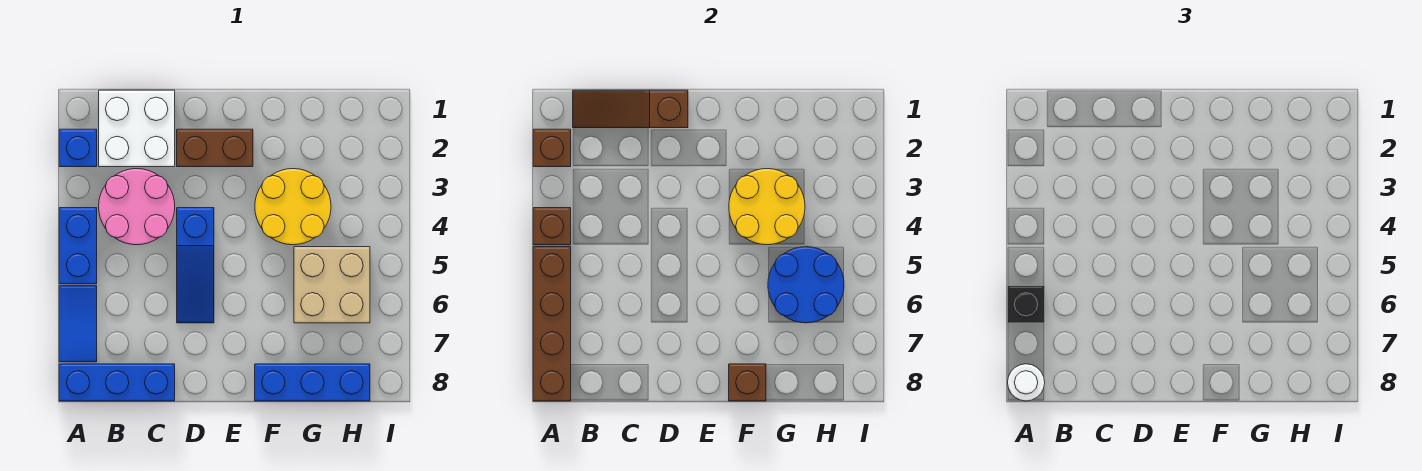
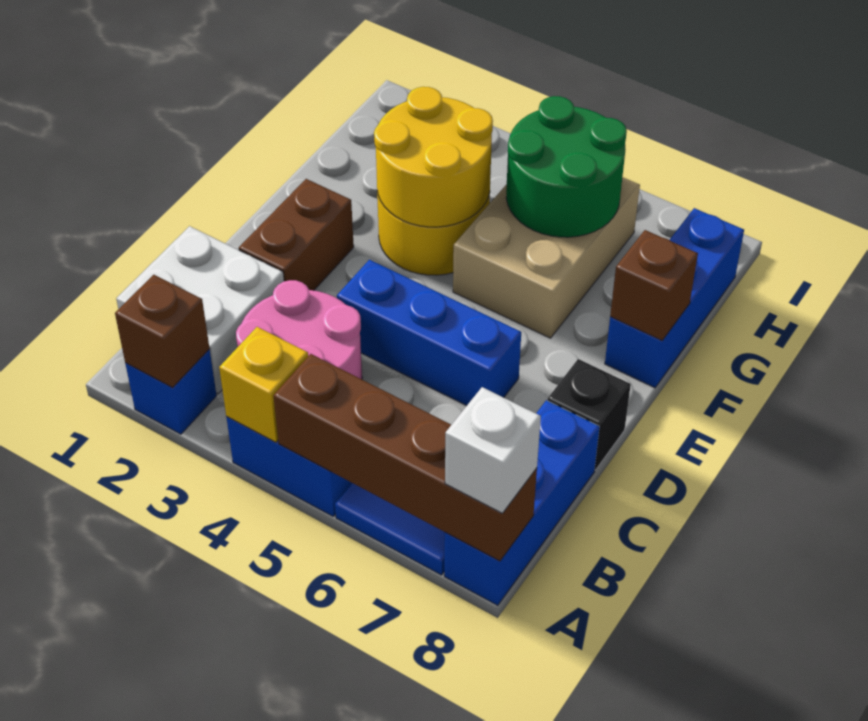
brown 1x1 brick [533,208,571,245] -> yellow 1x1 brick [219,327,308,442]
black 1x1 brick [1007,286,1045,323] -> black 1x1 brick moved to [548,359,631,470]
white 1x1 round brick [1008,364,1045,401] -> white 1x1 brick [445,387,541,513]
brown 1x3 slope [573,90,688,128] -> none
blue 1x3 slope [177,208,214,323] -> blue 1x3 brick [337,260,521,406]
tan 2x2 brick [294,247,370,323] -> tan 2x3 brick [453,177,640,338]
blue 2x2 round brick [768,247,844,323] -> green 2x2 round brick [506,96,627,237]

